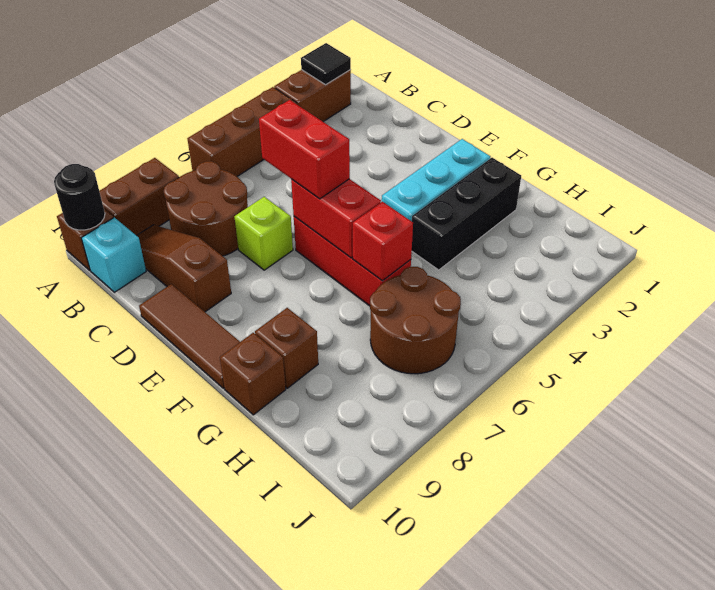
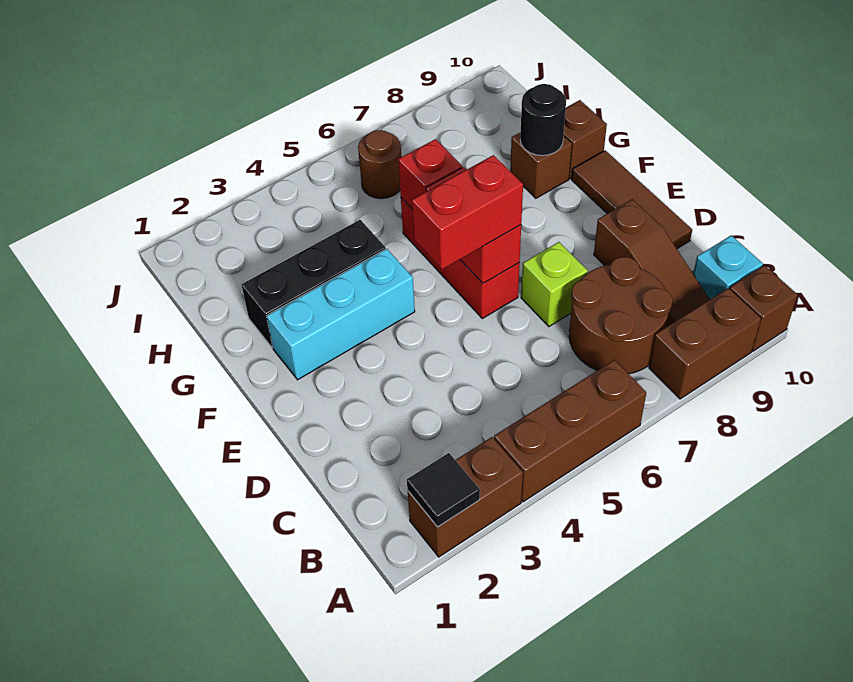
black 1x1 round brick [54,164,105,230] -> black 1x1 round brick moved to [520,84,566,156]
red 1x2 brick [259,100,350,199] -> red 1x2 brick turned to [412,155,523,269]
brown 2x2 round brick [370,267,461,374] -> brown 1x1 round brick [358,130,401,199]

